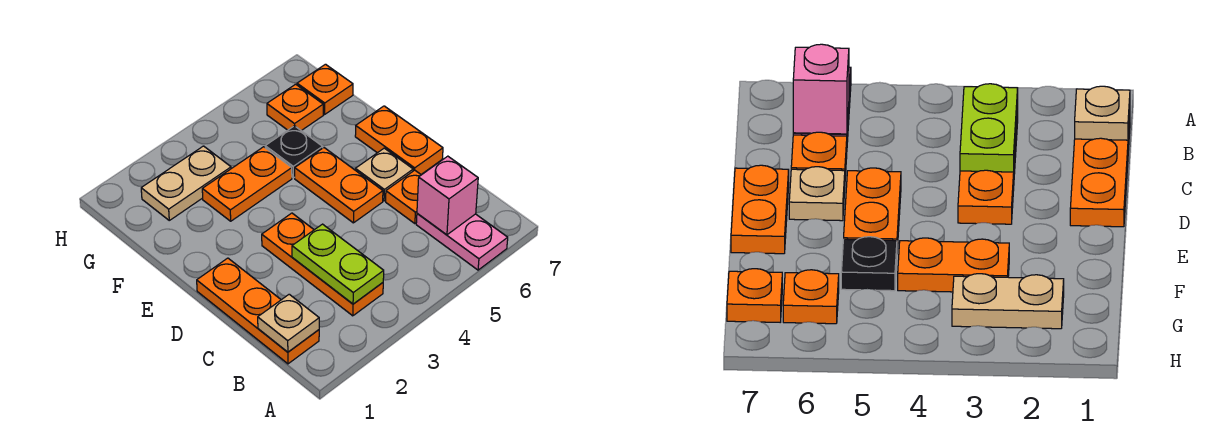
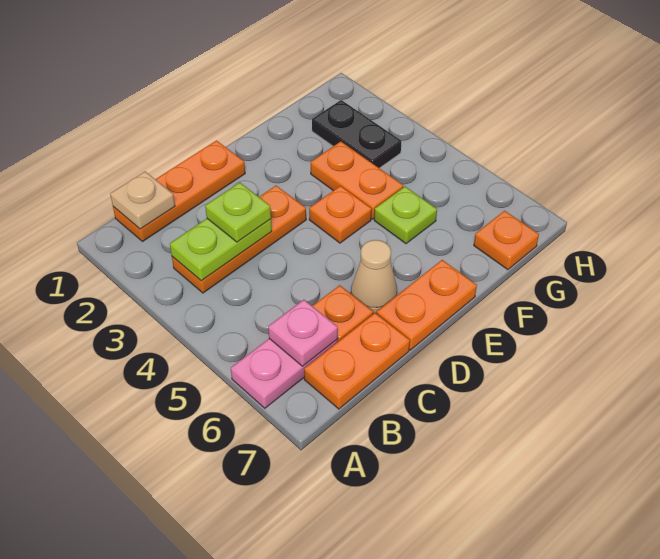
pink 1x1 brick [417,156,478,235] -> pink 1x1 plate [268,300,338,366]
none -> lime 1x1 plate [205,182,271,242]
orange 1x2 plate [295,148,383,223] -> orange 1x2 plate moved to [304,313,410,409]
tan 1x1 plate [355,148,413,201] -> tan 1x1 cone [351,240,397,314]
black 1x1 plate [265,126,323,178] -> lime 1x1 plate [374,187,437,244]
tan 1x2 plate [141,146,231,220] -> black 1x2 plate [312,100,401,168]
orange 1x1 plate [267,84,323,131] -> orange 1x1 plate moved to [309,186,372,243]

